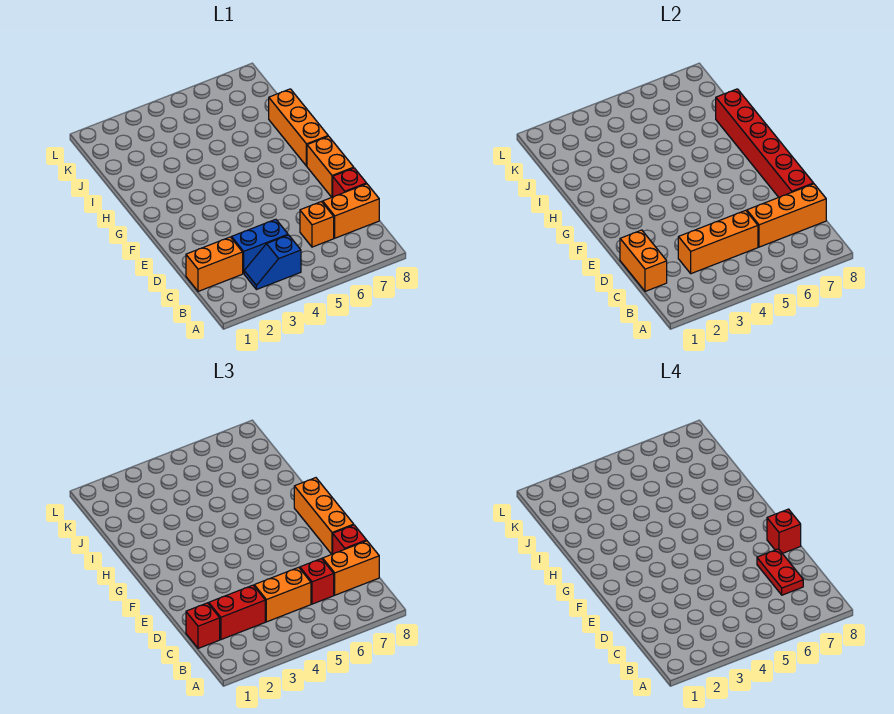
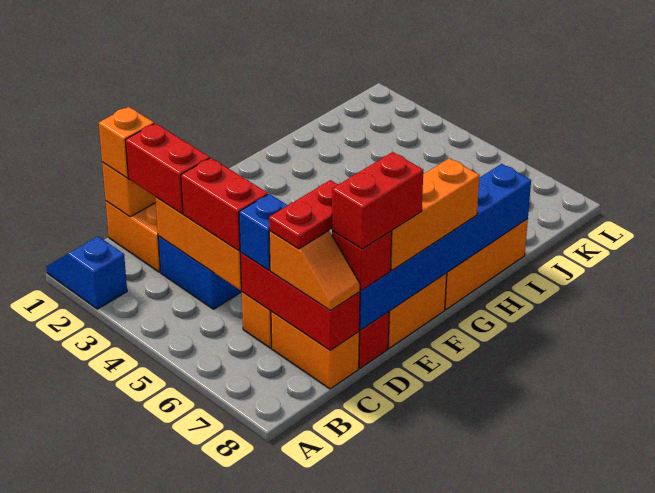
blue 1x2 slope [244,235,301,290] -> blue 1x2 slope moved to [46,236,127,309]
red 1x1 brick [186,603,220,648] -> orange 1x1 brick [99,107,154,178]
orange 1x2 brick [254,567,311,622] -> red 1x2 brick [181,158,268,251]
orange 1x3 brick [747,184,826,247] -> red 1x3 brick [241,253,360,350]
red 1x1 brick [300,559,334,604] -> blue 1x1 brick [239,194,288,270]
orange 1x2 brick [323,541,379,595] -> orange 1x2 slope [269,231,360,310]
red 1x6 brick [716,89,814,197] -> blue 1x6 brick [359,164,531,330]
red 1x1 brick [767,509,801,554] -> red 1x2 brick [332,152,423,249]

